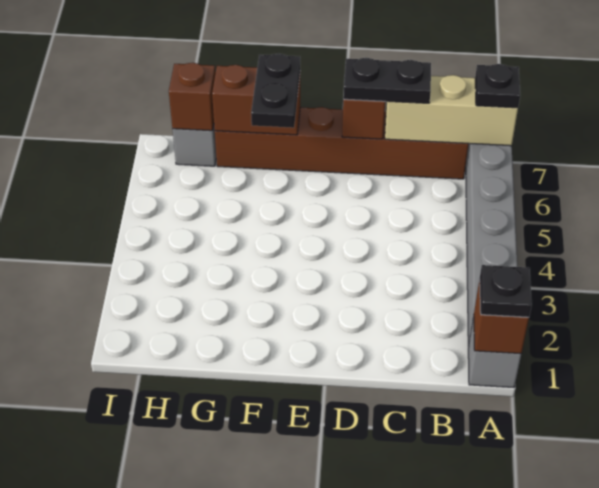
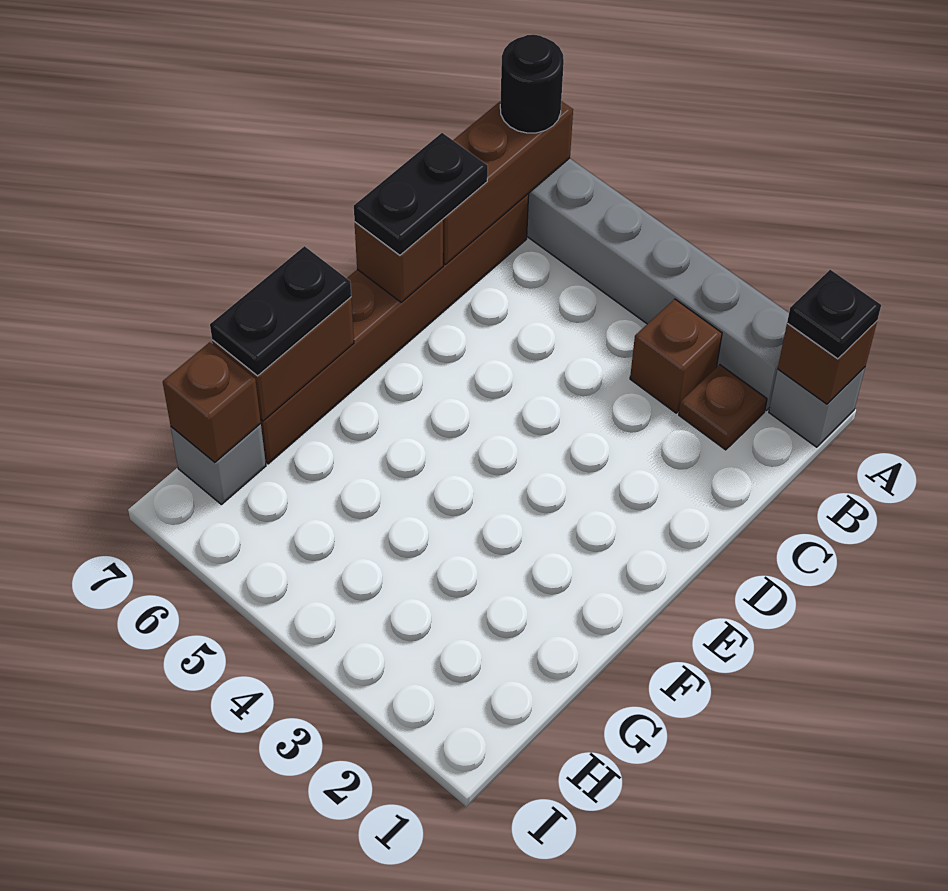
tan 1x3 brick [385,75,518,146] -> brown 1x3 brick [443,101,573,264]
black 1x1 plate [475,64,520,108] -> black 1x1 round brick [500,35,564,133]
none -> brown 1x1 plate [679,365,767,450]
none -> brown 1x1 brick [630,299,722,413]
black 1x2 plate [251,54,300,128] -> black 1x2 plate turned to [210,246,351,376]

